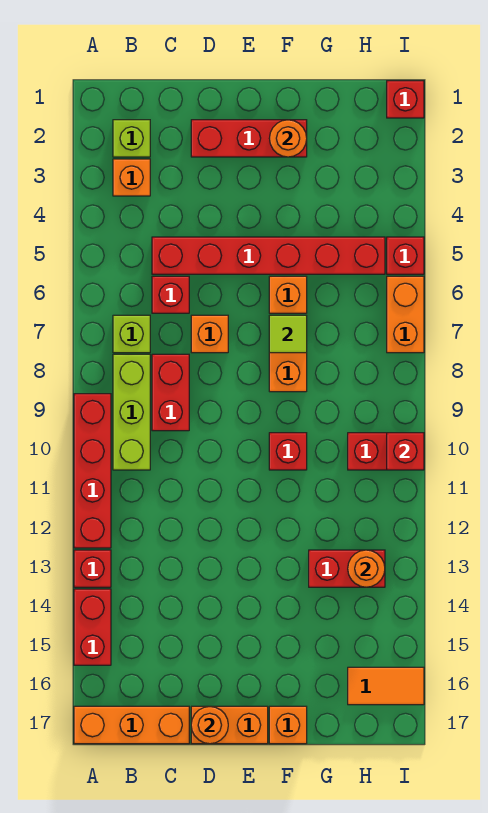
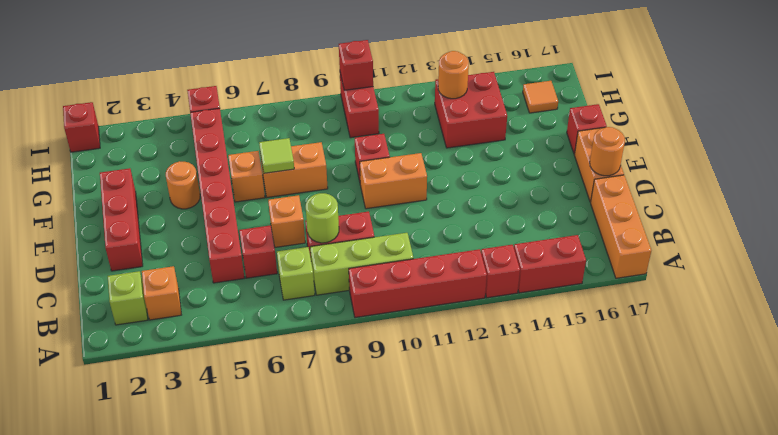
none -> lime 1x1 round brick [306,193,339,243]
orange 1x1 round brick [269,120,307,157] -> orange 1x1 round brick moved to [166,161,200,209]
orange 1x1 brick [269,706,307,744] -> red 1x1 brick [567,104,607,154]
red 1x2 brick [309,550,385,587] -> red 2x2 brick [435,72,507,148]
orange 1x2 tile [348,667,424,705] -> orange 1x1 tile [523,81,558,113]
orange 1x2 brick [387,276,424,353] -> orange 1x2 brick moved to [360,153,427,209]

